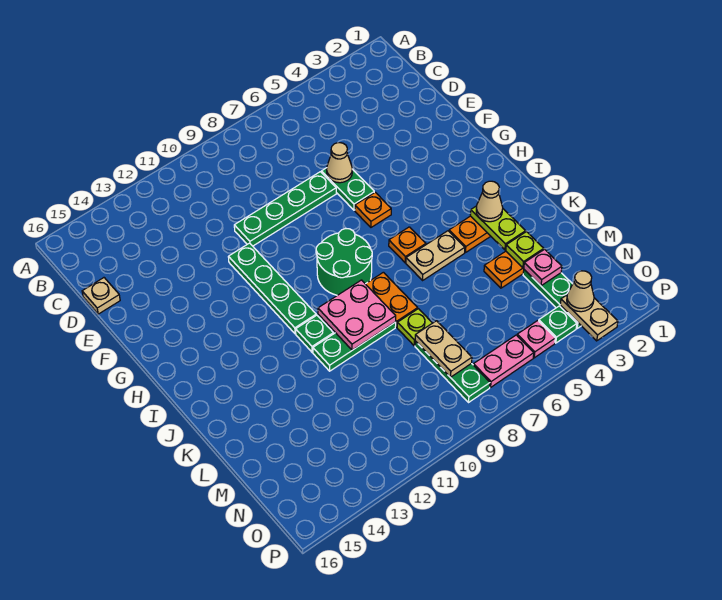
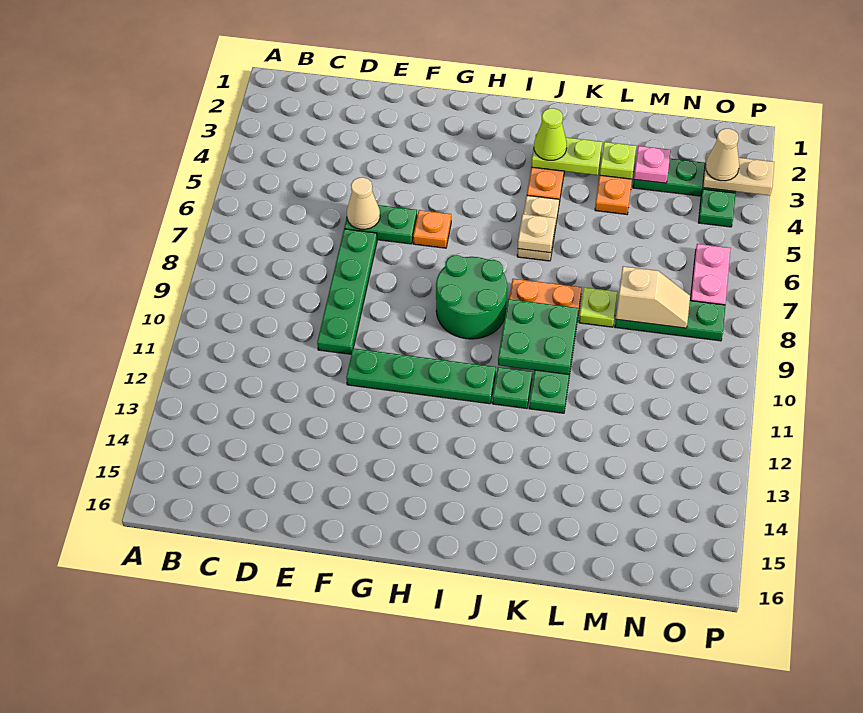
tan 1x1 plate [82,278,120,314] -> tan 1x1 plate moved to [518,214,556,253]
orange 1x1 plate [389,227,426,263] -> none
tan 1x1 cone [476,181,503,222] -> lime 1x1 cone [534,108,567,160]
pink 2x2 plate [318,280,396,350] -> green 2x2 plate [498,299,578,374]
tan 1x2 plate [415,321,472,377] -> tan 1x2 slope [616,266,690,328]
pink 1x1 plate [517,321,555,358] -> none

